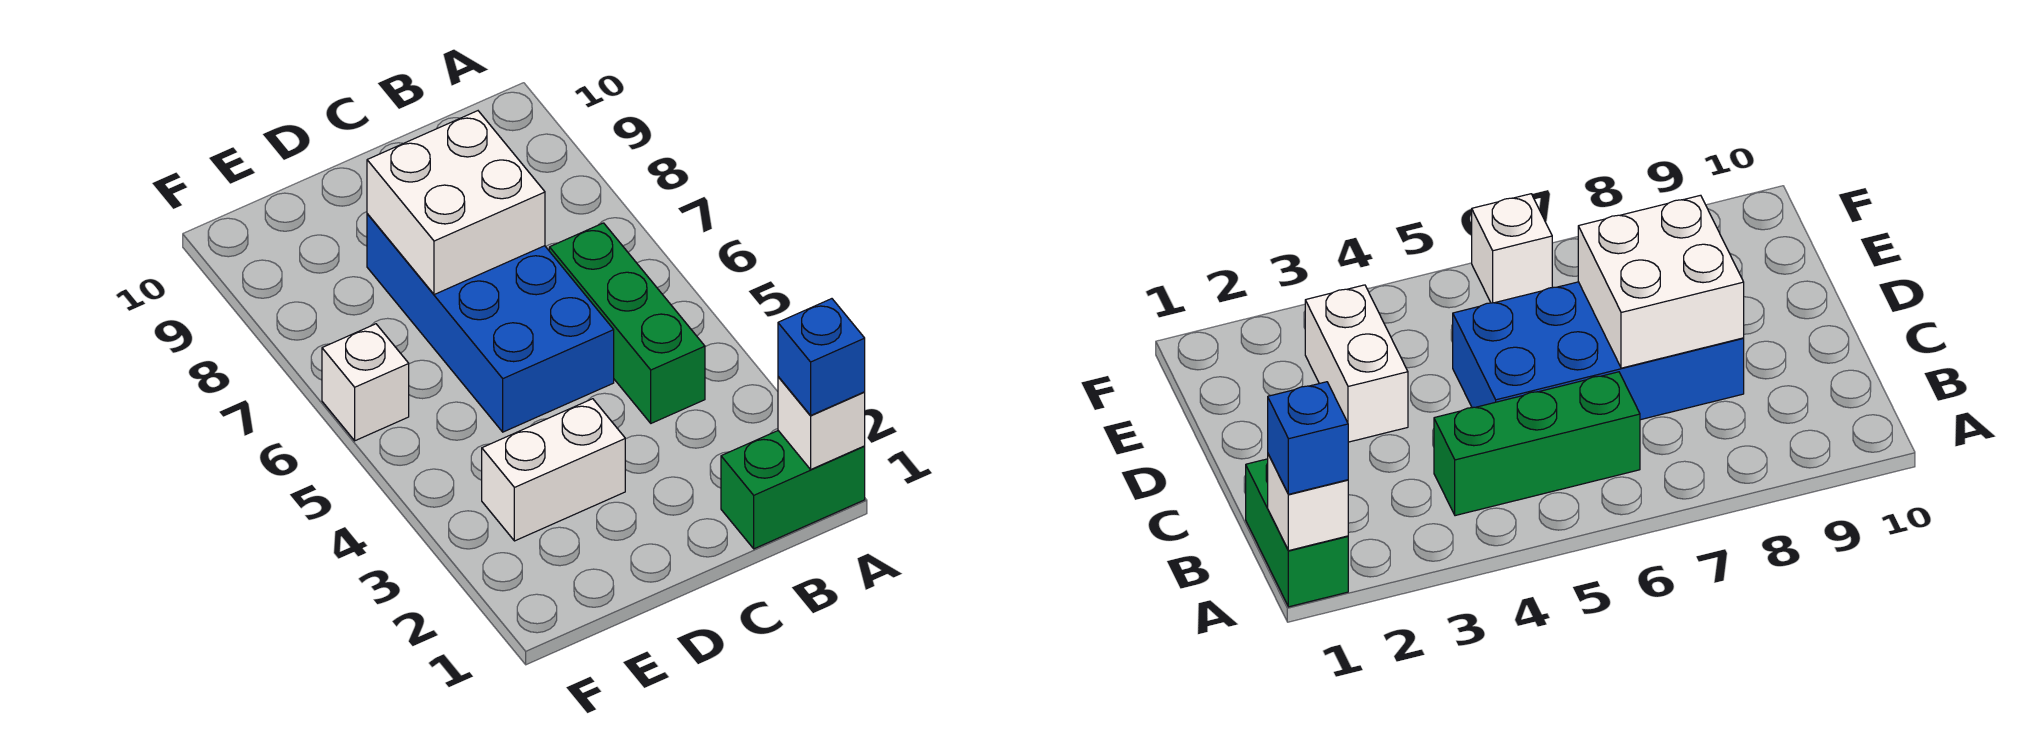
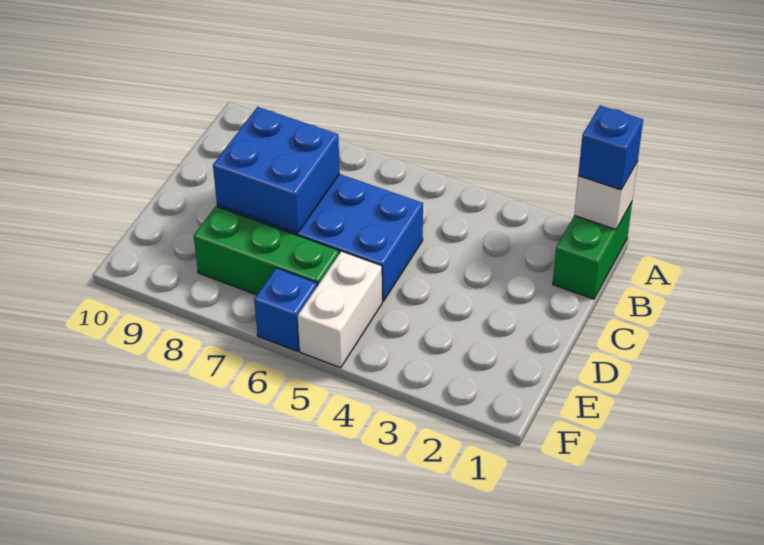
green 1x3 brick [549,223,705,423] -> green 1x3 brick moved to [194,206,339,295]
white 2x2 brick [367,111,545,295] -> blue 2x2 brick [213,107,340,233]
white 1x2 brick [482,399,625,541] -> white 1x2 brick moved to [298,251,382,368]
white 1x1 brick [322,324,409,441] -> blue 1x1 brick [254,268,317,351]

